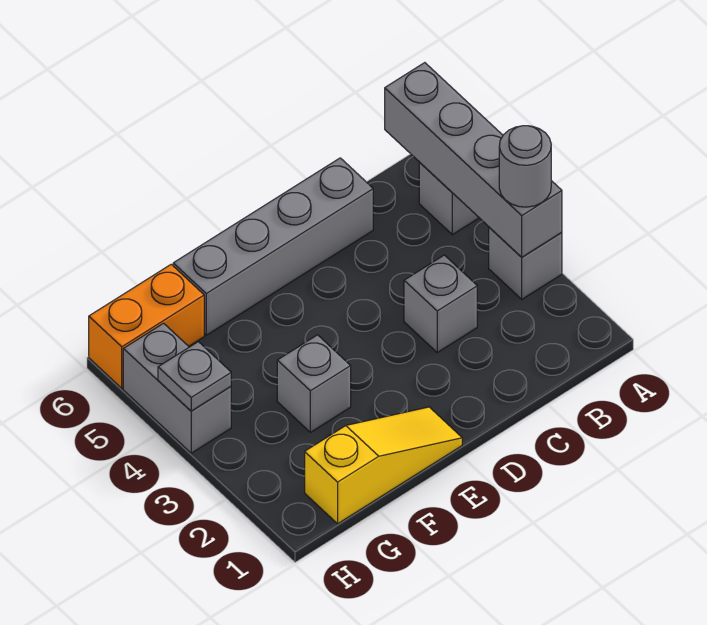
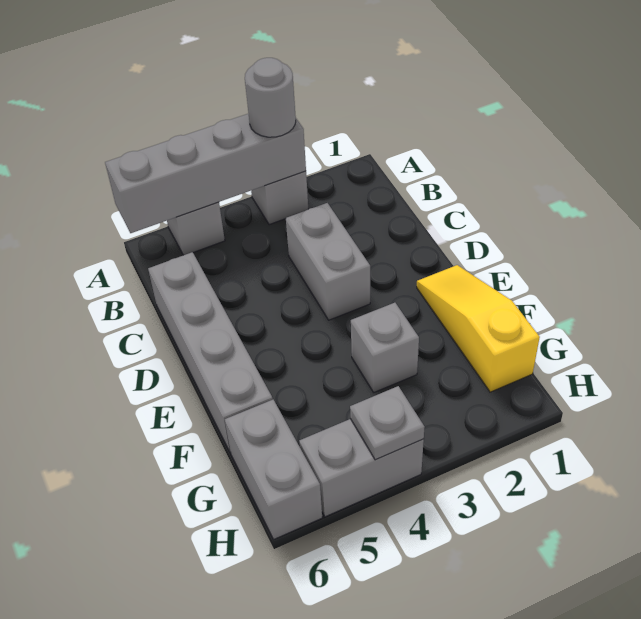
grey 1x1 brick [404,255,477,352] -> grey 1x2 brick [286,203,370,320]
orange 1x2 brick [89,264,204,388] -> grey 1x2 brick [225,400,322,539]

